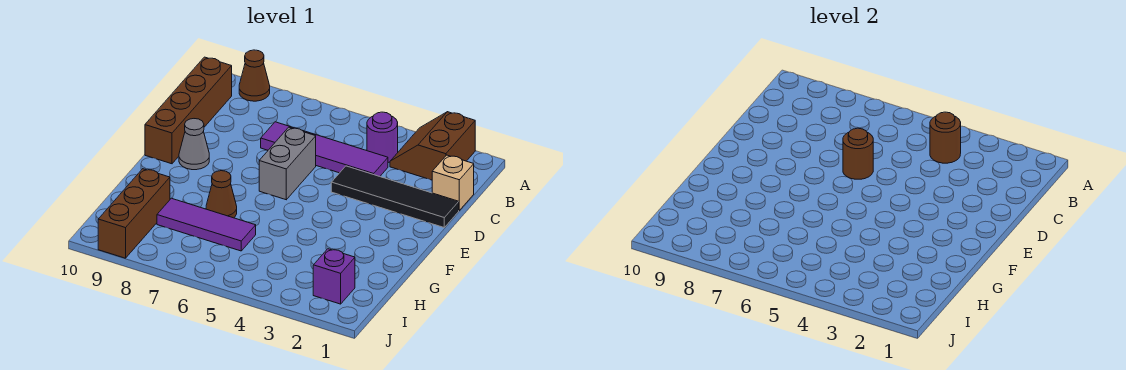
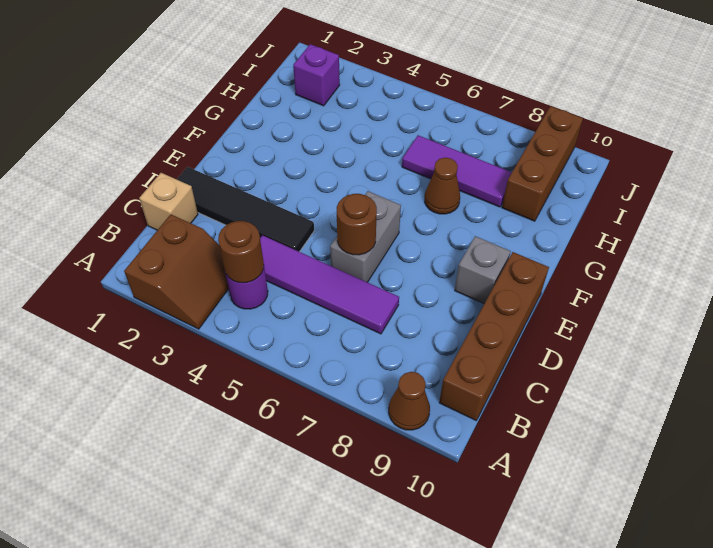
grey 1x1 cone [179,119,209,170] -> grey 1x1 brick [455,236,511,304]

